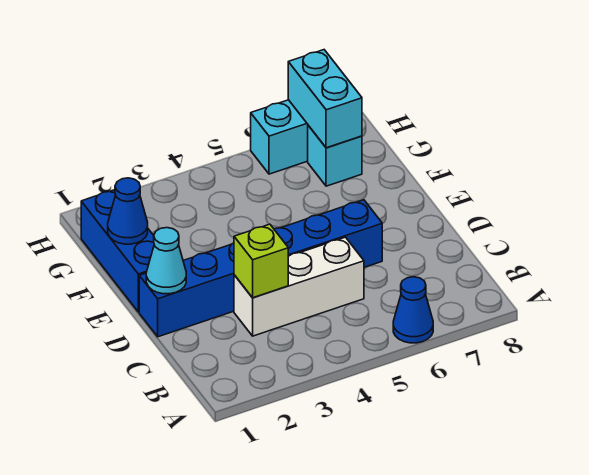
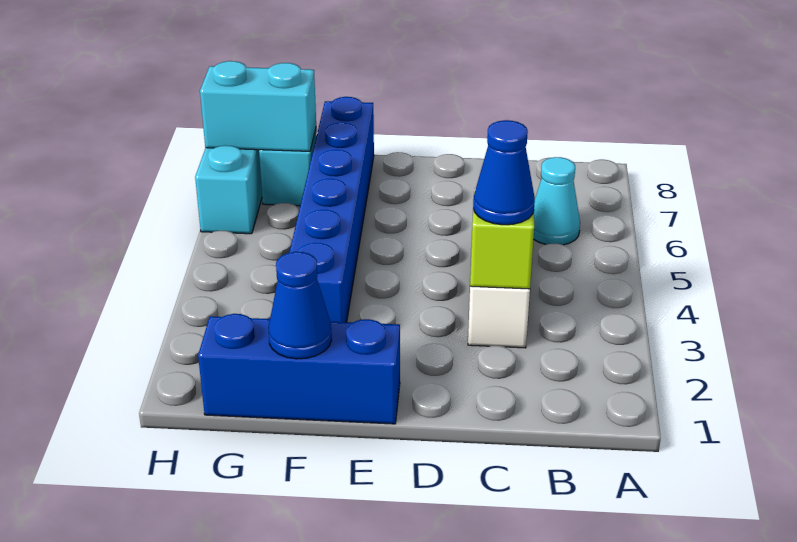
blue 1x1 cone [393,277,433,343] -> blue 1x1 cone moved to [473,120,535,225]
blue 1x6 brick [139,200,382,337] -> blue 1x6 brick moved to [289,97,374,322]
cyan 1x1 cone [146,228,186,294] -> cyan 1x1 cone moved to [534,157,580,245]

